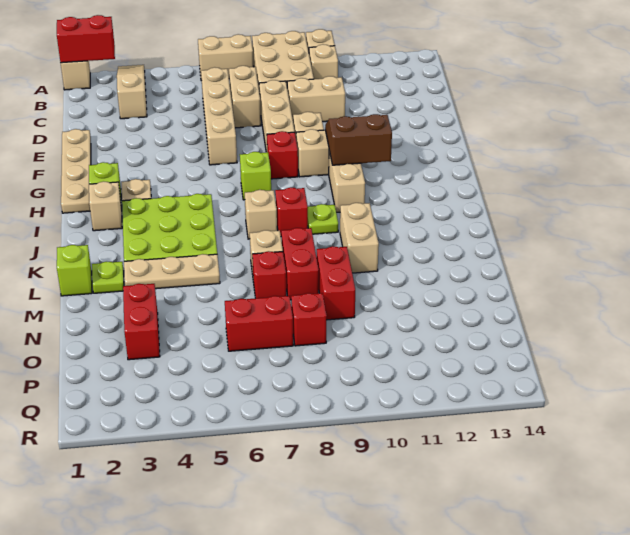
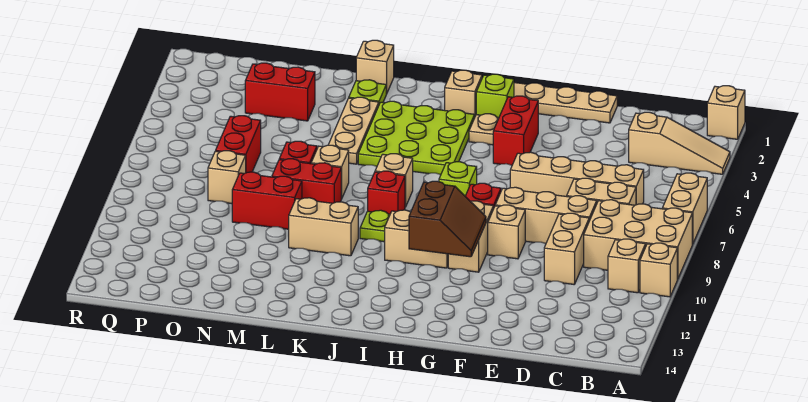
red 1x2 brick [57,15,115,63] -> red 1x2 brick moved to [493,96,538,165]
lime 1x1 brick [57,245,92,296] -> tan 1x1 brick [356,40,394,94]
red 1x1 brick [291,293,327,346] -> tan 1x1 brick [208,151,246,204]

